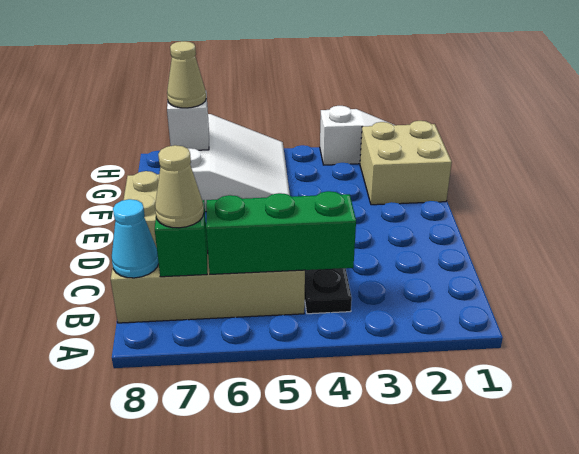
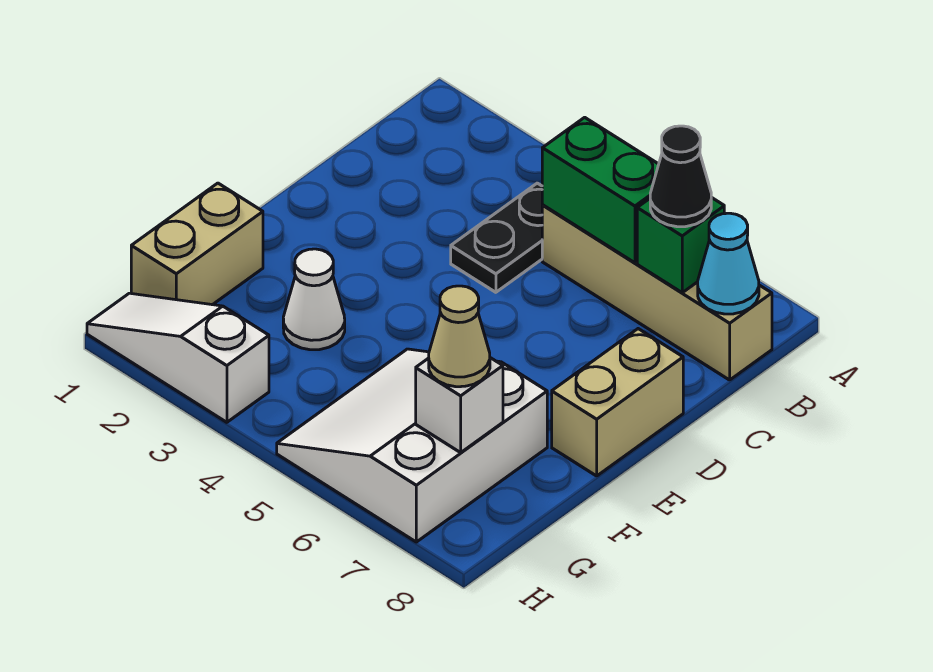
green 1x3 brick [206,191,356,274] -> green 1x2 brick [542,117,659,263]
tan 1x1 cone [155,145,204,228] -> black 1x1 cone [650,126,711,227]
tan 2x2 brick [360,121,452,205] -> tan 1x2 brick [131,183,263,305]
none -> white 1x1 cone [283,249,345,350]

